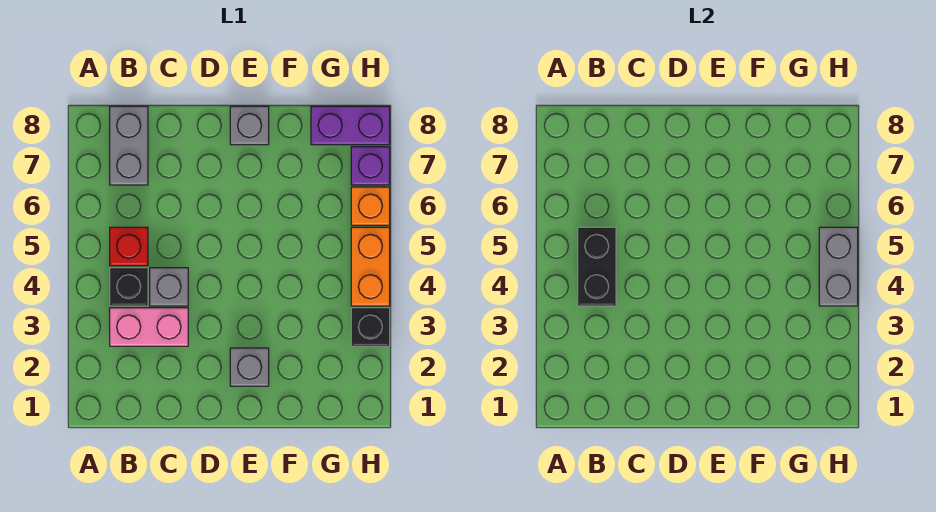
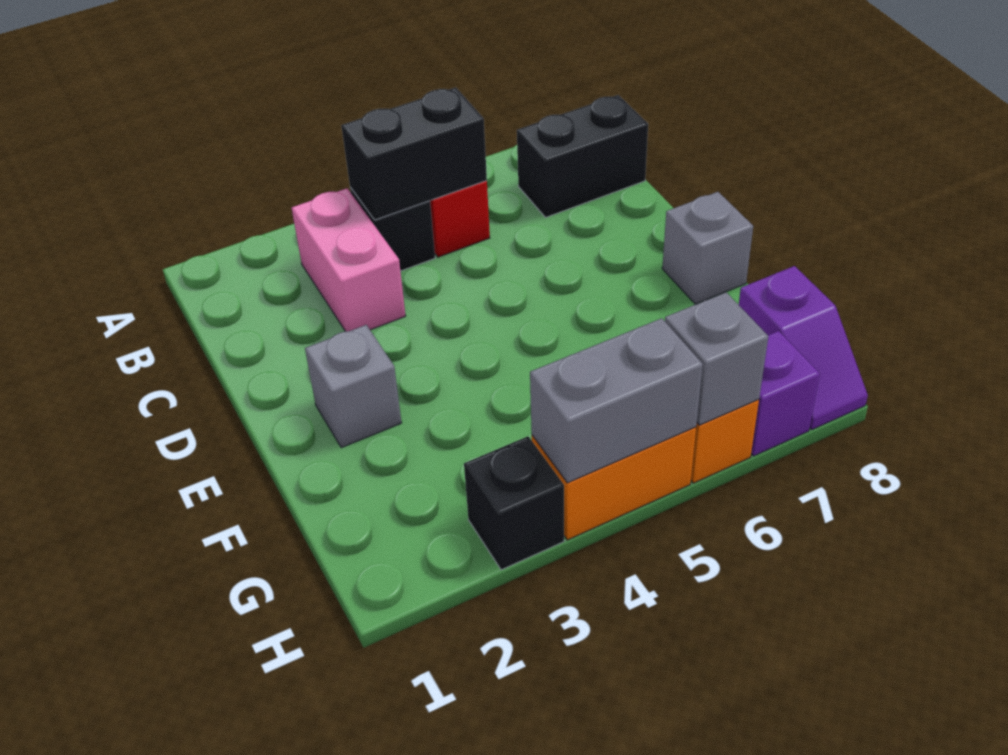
grey 1x2 brick [110,106,148,185] -> black 1x2 brick [517,95,648,217]
grey 1x1 brick [150,268,188,306] -> grey 1x1 brick moved to [665,292,768,425]
purple 1x2 brick [311,106,390,145] -> purple 1x2 slope [739,266,868,430]

